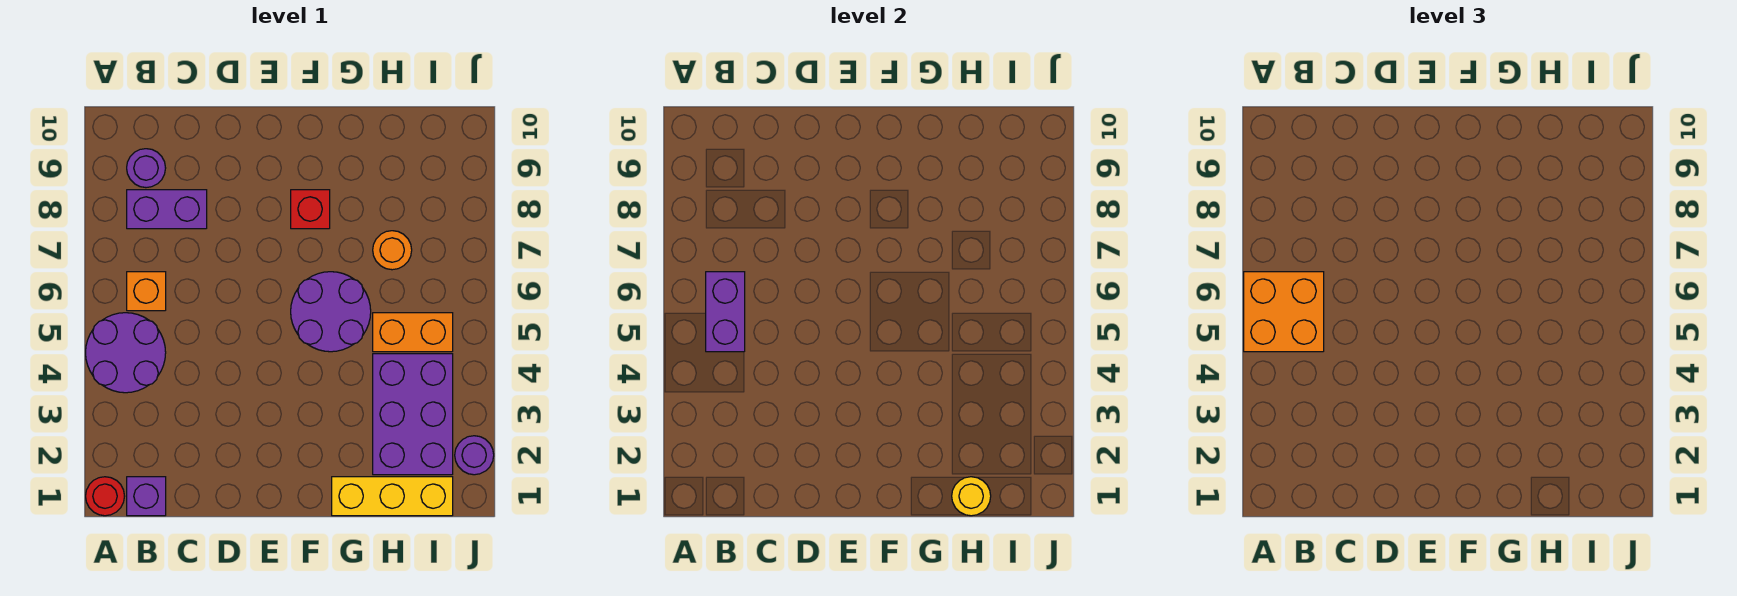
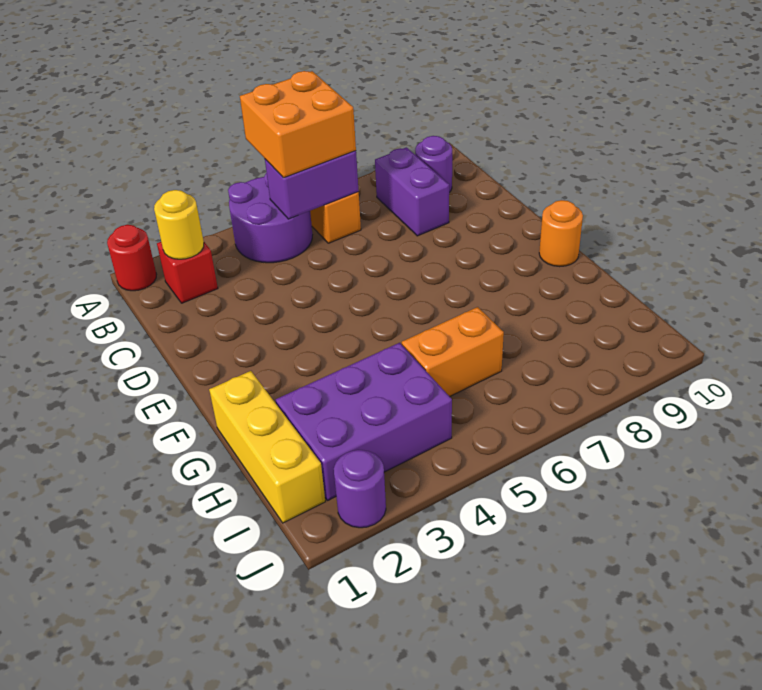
purple 1x1 brick [127,477,166,516] -> none
purple 2x2 round brick [291,272,371,352] -> none
red 1x1 brick [291,190,330,229] -> red 1x1 brick moved to [157,242,218,303]
yellow 1x1 round brick [952,477,991,516] -> yellow 1x1 round brick moved to [154,190,204,259]
orange 1x2 brick [373,313,453,352] -> orange 1x2 brick turned to [402,307,504,396]
orange 1x1 round brick [373,231,412,270] -> orange 1x1 round brick moved to [539,200,583,267]

